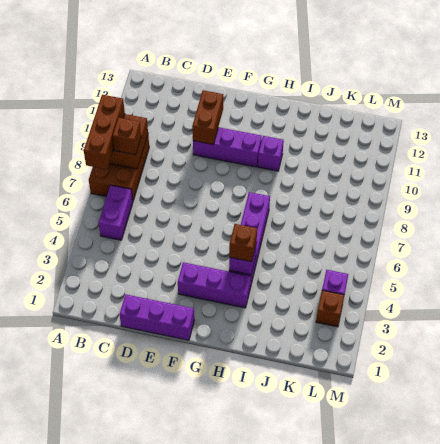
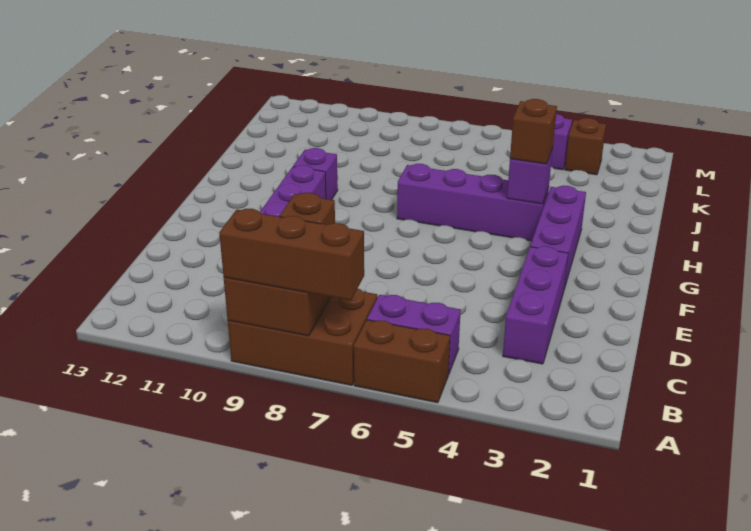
purple 1x3 brick [119,294,194,340] -> purple 1x3 brick moved to [503,246,568,364]
brown 1x2 brick [192,90,223,145] -> brown 1x2 brick moved to [354,320,450,403]

